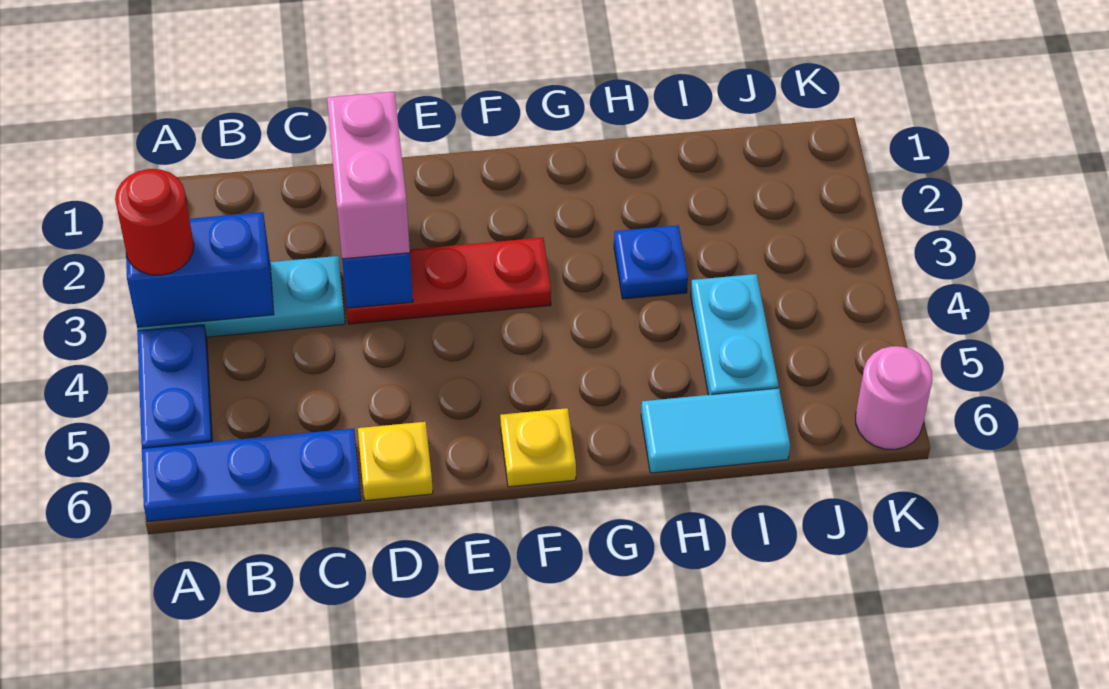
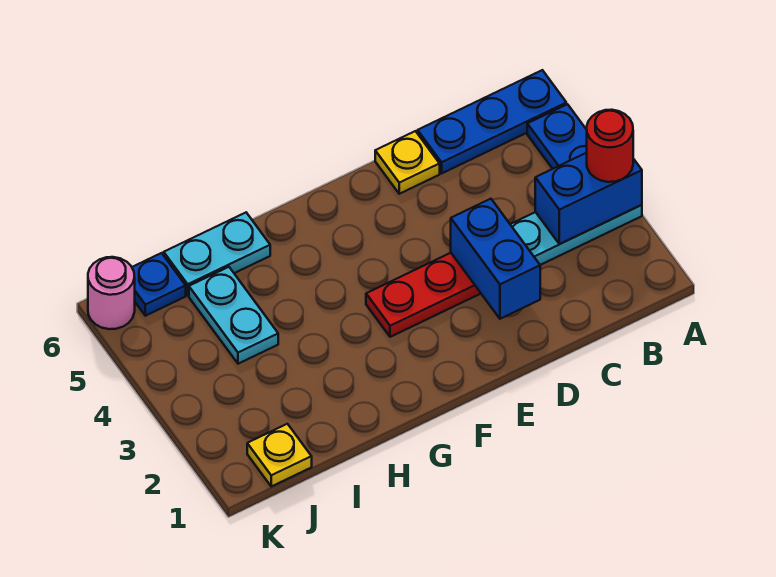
pink 1x2 brick [327,92,410,259] -> none
yellow 1x1 plate [500,408,576,487] -> yellow 1x1 plate moved to [247,424,312,486]
blue 1x1 plate [614,225,688,299] -> blue 1x1 plate moved to [132,253,186,316]
cyan 1x2 tile [641,388,790,473] -> cyan 1x2 plate [164,213,270,295]

